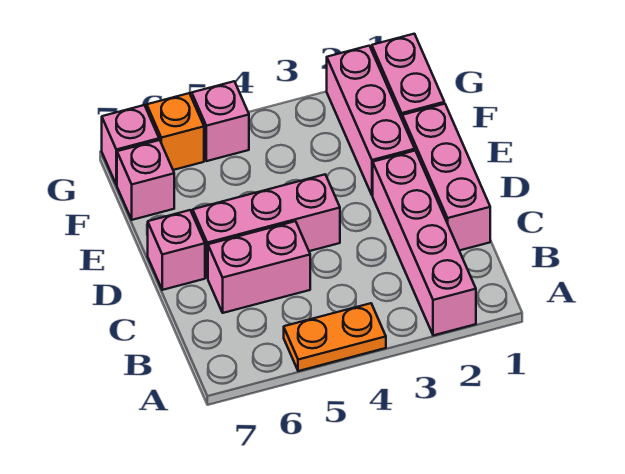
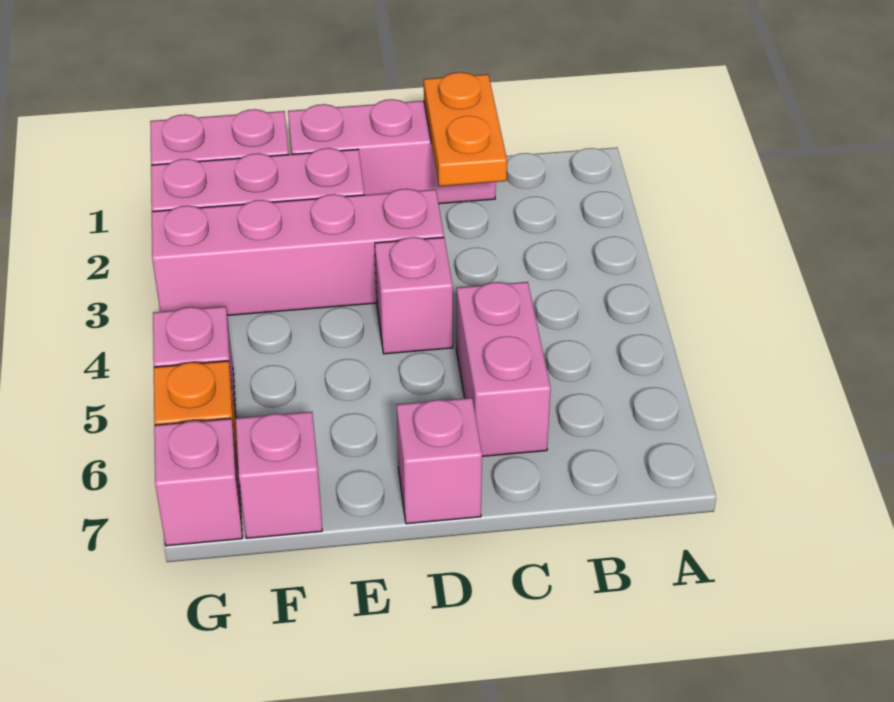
pink 1x4 brick [373,151,476,335] -> pink 1x4 brick moved to [152,189,444,315]
orange 1x2 plate [284,303,386,371] -> orange 1x2 plate moved to [424,72,507,186]
pink 1x3 brick [193,175,340,278] -> pink 1x1 brick [375,237,453,354]

